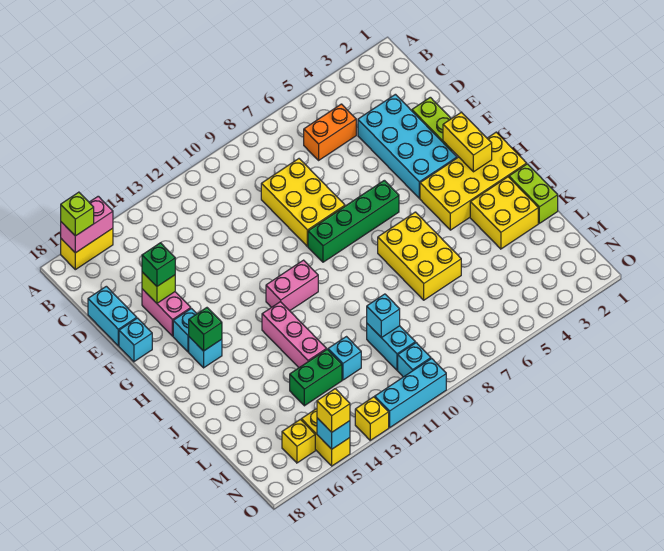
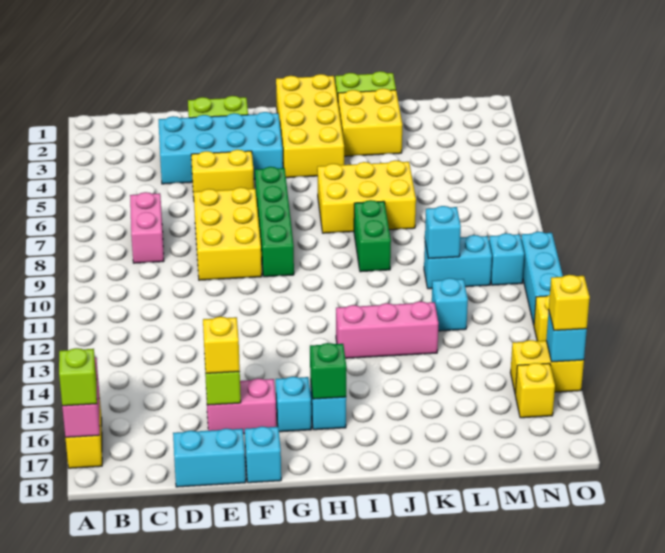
orange 1x2 brick [304,104,356,160] -> none
yellow 2x3 brick [261,159,345,246] -> yellow 2x3 brick turned to [194,187,262,280]
green 1x1 brick [142,243,175,286] -> yellow 1x1 brick [203,317,240,373]
yellow 1x2 brick [443,112,492,172] -> yellow 1x2 brick moved to [191,150,254,197]
pink 1x2 brick [266,260,318,311] -> pink 1x2 brick moved to [130,192,164,263]
green 1x2 brick [290,349,342,406] -> green 1x2 brick moved to [354,200,391,272]

